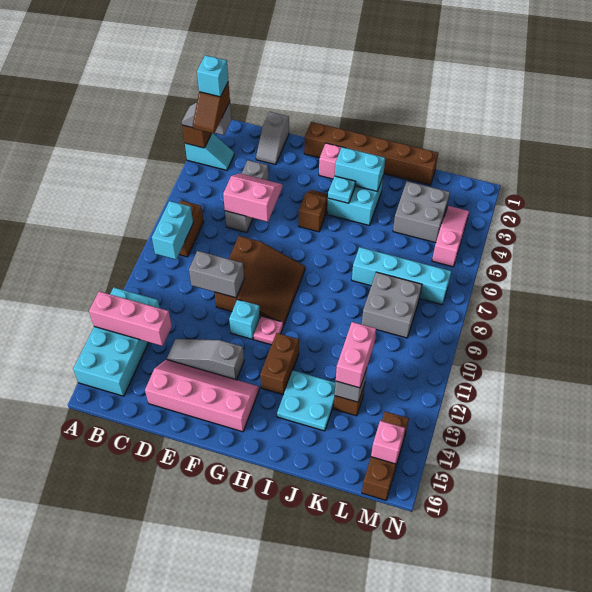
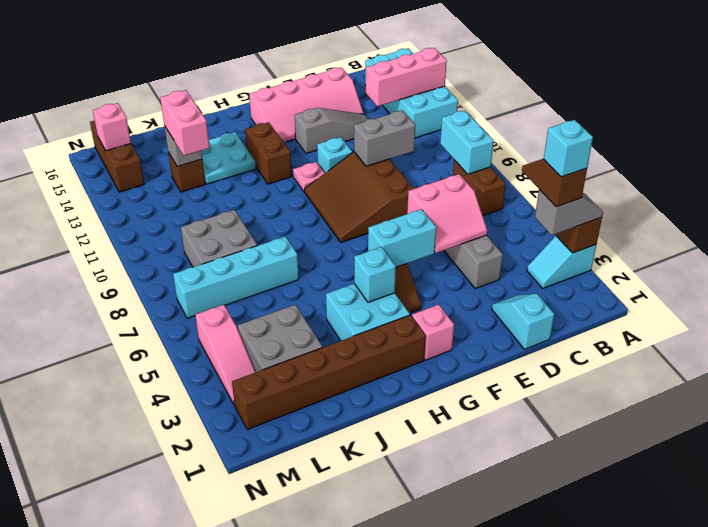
grey 1x2 slope [256,112,289,165] -> cyan 1x2 slope [492,294,554,349]
brown 1x6 brick [304,122,438,185] -> brown 1x6 brick moved to [232,315,426,430]
cyan 1x2 brick [335,147,385,192] -> cyan 1x2 brick moved to [368,209,436,267]
cyan 1x1 plate [328,176,355,203] -> cyan 1x1 brick [354,247,396,302]

